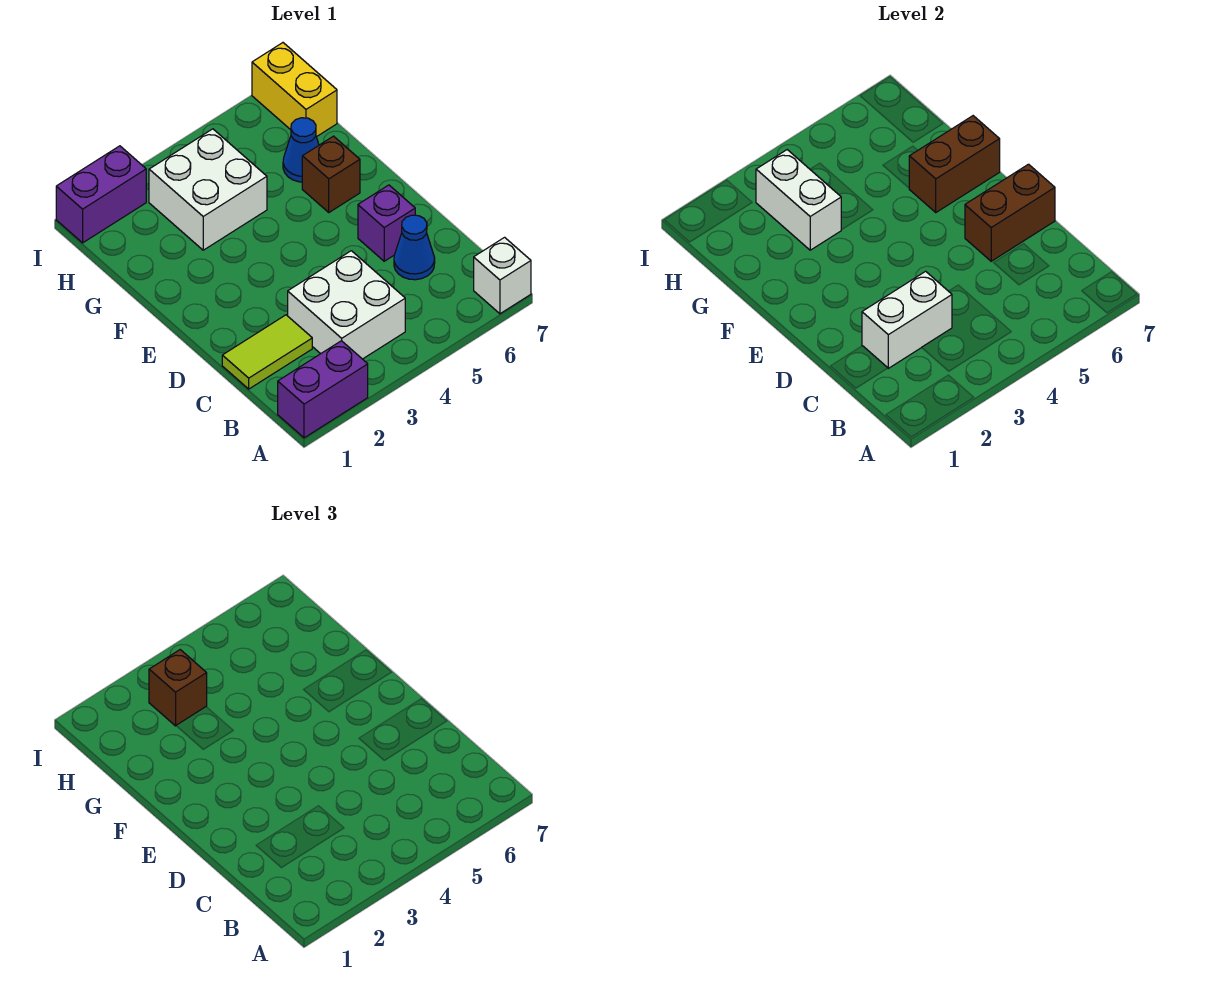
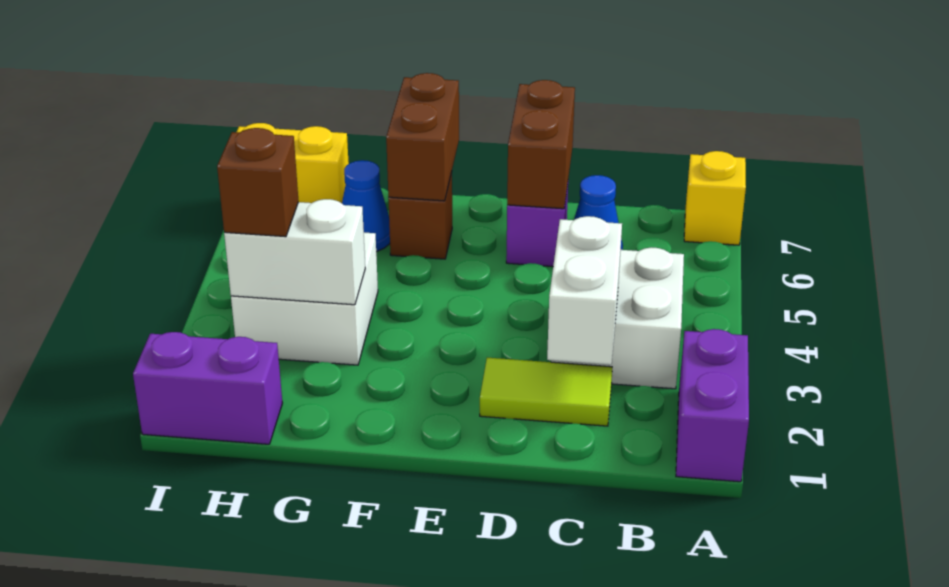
white 1x1 brick [474,237,531,314] -> yellow 1x1 brick [684,151,746,245]
lime 1x2 tile [222,315,312,389] -> lime 1x2 tile turned to [480,358,612,426]
purple 1x2 brick [56,146,146,243] -> purple 1x2 brick turned to [133,332,282,444]

